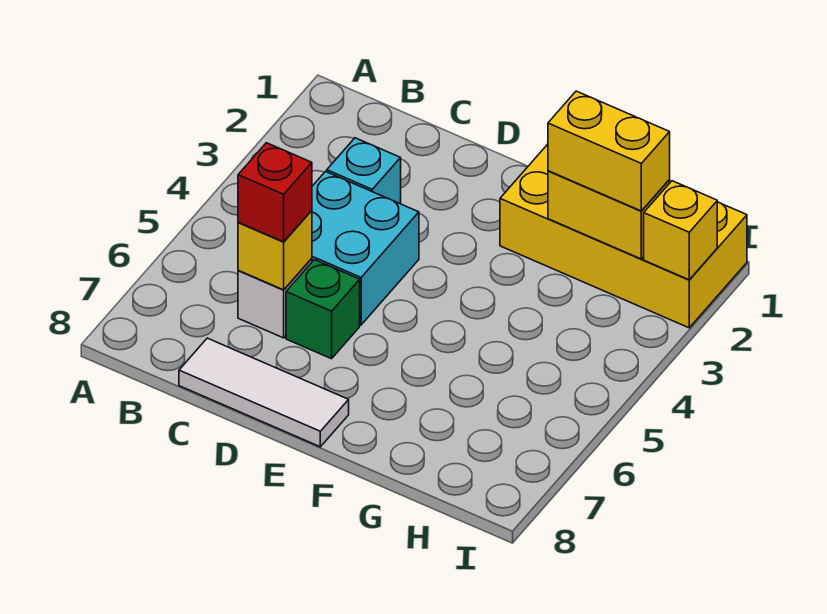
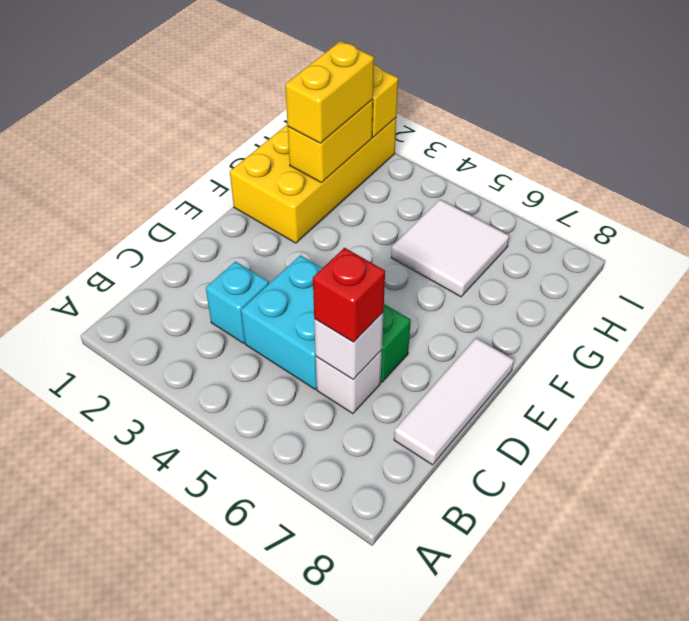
yellow 1x1 brick [238,210,312,290] -> white 1x1 brick [314,313,383,379]
none -> white 2x2 tile [391,200,509,297]

